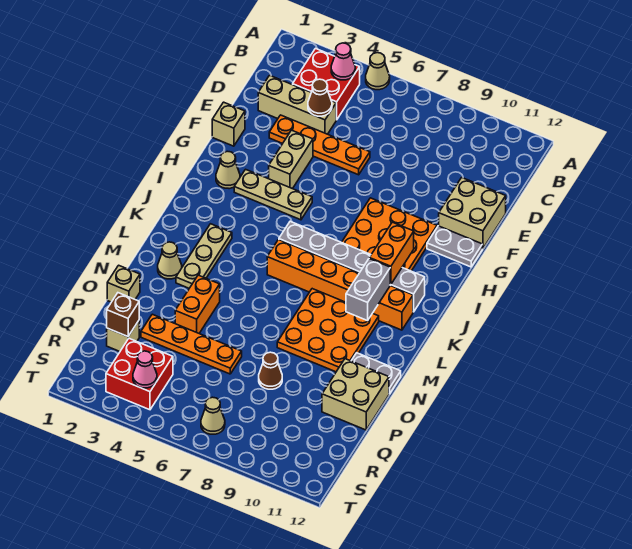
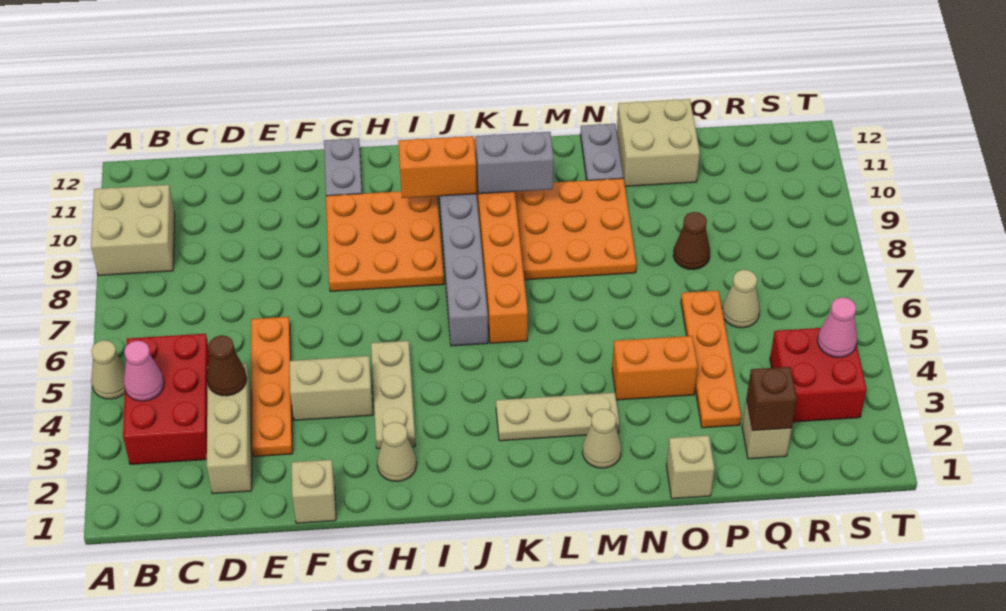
red 2x2 brick [293,49,360,120] -> red 2x3 brick [123,334,210,464]
tan 2x2 brick [439,178,506,249] -> tan 2x2 brick moved to [91,185,175,275]
tan 1x1 cone [201,397,225,434] -> tan 1x1 cone moved to [722,270,760,328]

